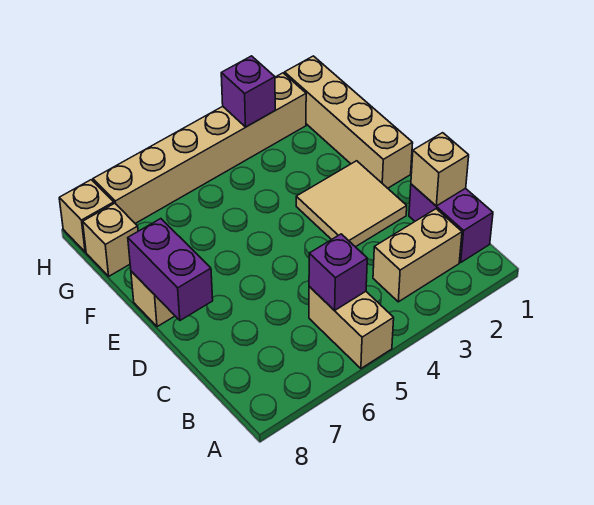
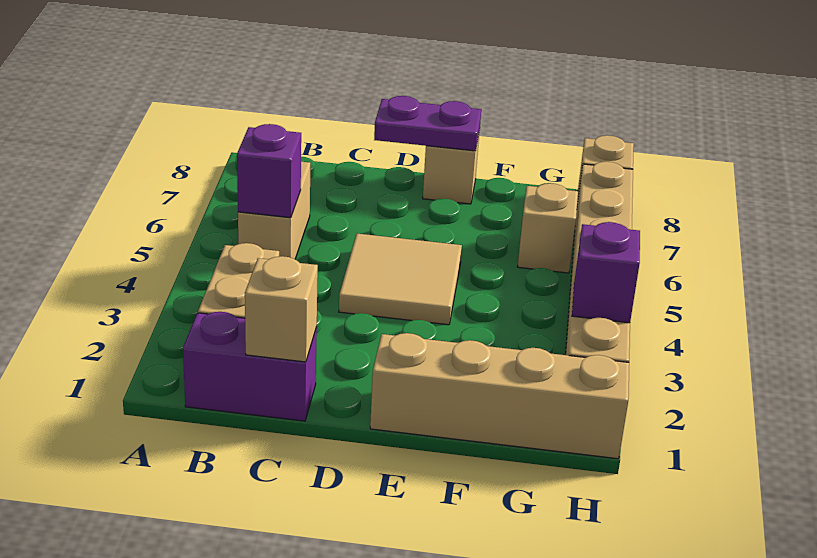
tan 1x2 brick [309,287,394,368] -> tan 1x2 brick turned to [238,162,310,259]
tan 2x2 tile [296,161,407,247] -> tan 2x2 tile moved to [339,234,462,325]
purple 1x2 brick [128,219,213,320] -> purple 1x2 plate [374,96,481,151]
tan 1x1 brick [83,203,138,276] -> tan 1x1 brick moved to [517,183,578,273]

